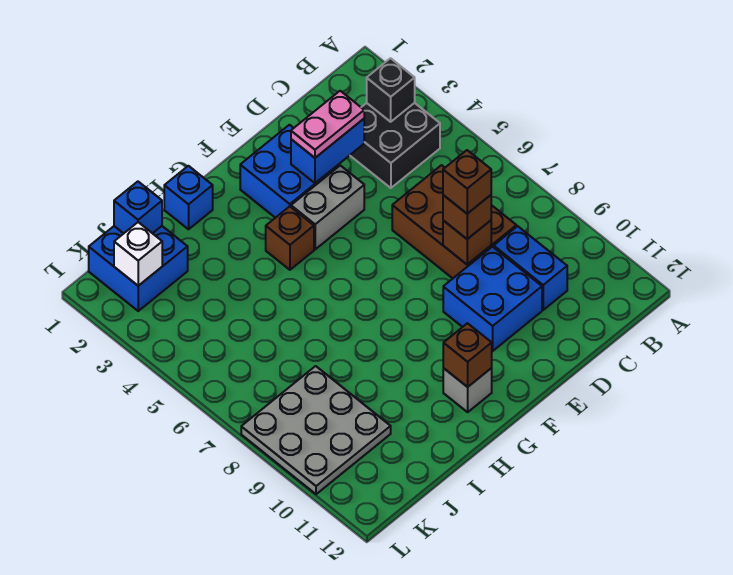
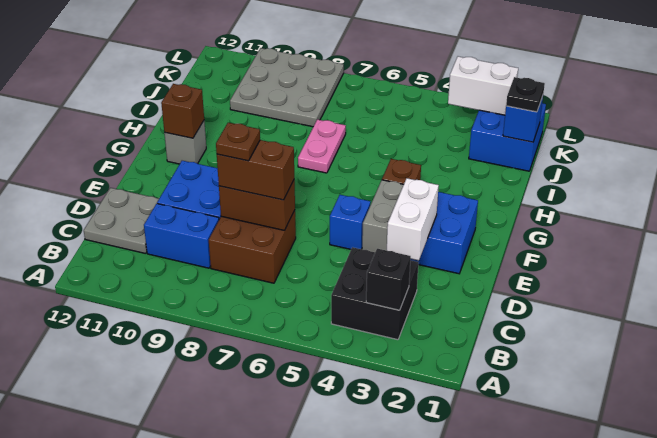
brown 2x3 brick [392,165,516,278] -> brown 2x2 brick [209,210,296,283]
none -> grey 2x2 plate [84,188,159,254]
blue 1x2 brick [291,119,364,183] -> white 1x2 brick [387,178,439,261]
pink 1x2 plate [291,91,364,158] -> pink 1x2 plate moved to [298,119,346,173]
brown 1x1 brick [443,220,491,264] -> brown 1x2 brick [219,180,295,230]
brown 1x1 brick [443,195,491,239] -> brown 1x2 brick [217,140,294,200]
brown 1x1 brick [443,150,491,214] -> brown 1x1 plate [216,123,260,161]
blue 1x1 brick [164,166,213,229] -> blue 1x1 brick moved to [330,195,371,249]
none -> black 1x1 plate [506,77,545,112]
white 1x1 brick [114,222,162,286] -> white 1x2 brick [448,56,518,115]

